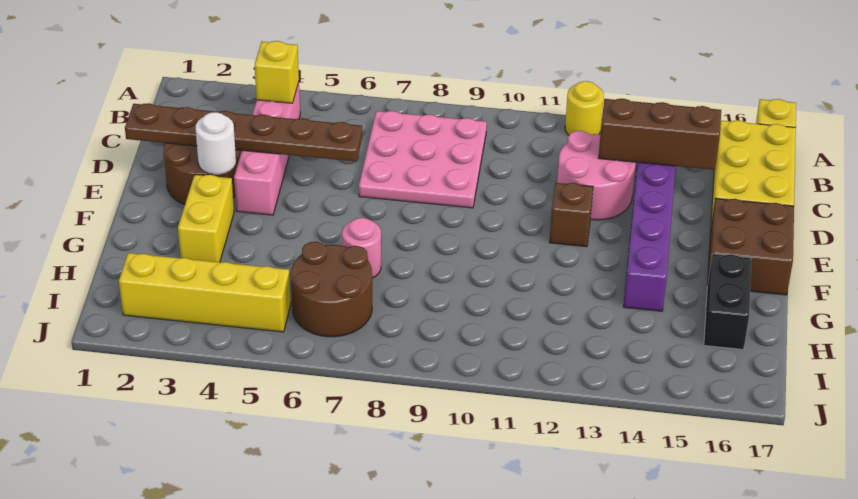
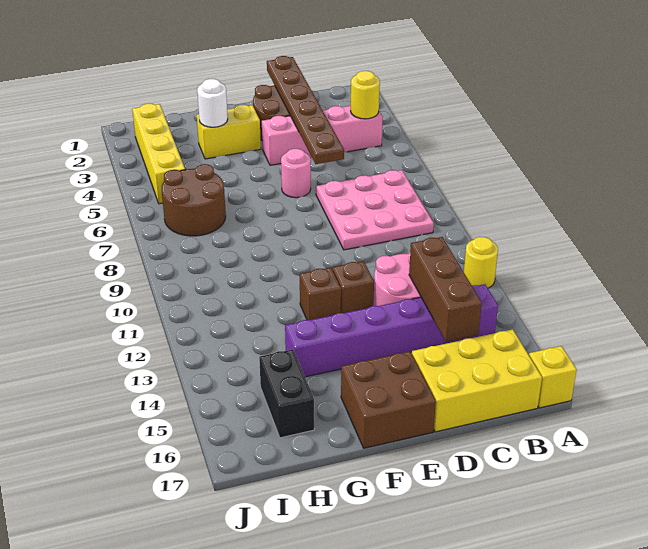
yellow 1x1 brick [255,41,299,103] -> yellow 1x1 round brick [351,71,380,119]
white 1x1 round brick [195,112,236,175] -> white 1x1 round brick moved to [197,79,228,127]
none -> brown 1x1 brick [300,268,341,320]
pink 1x1 round brick [342,218,381,278] -> pink 1x1 round brick moved to [281,149,311,198]
black 1x2 brick [704,254,751,349] -> black 1x2 brick turned to [259,349,314,438]

